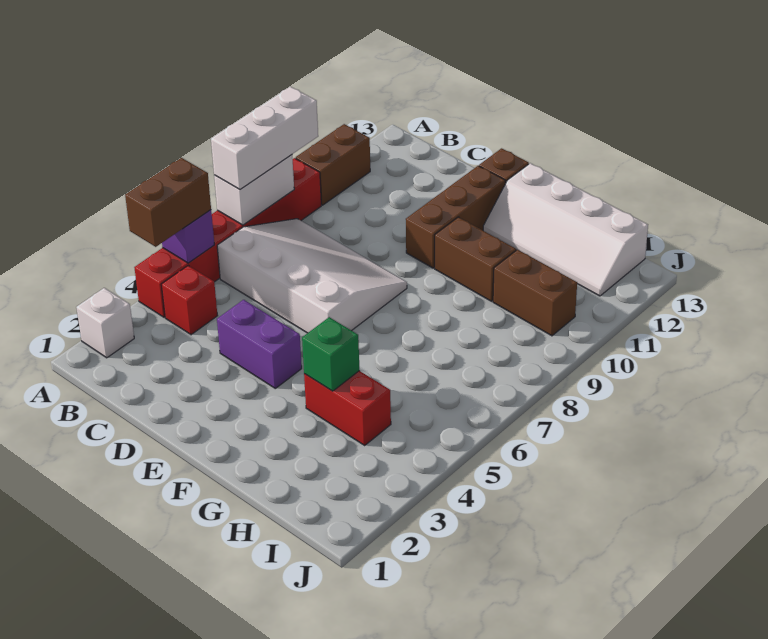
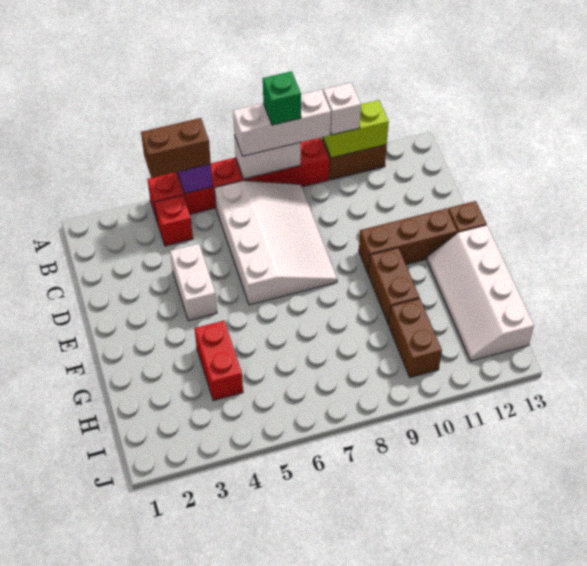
white 1x1 brick [76,288,134,358] -> white 1x1 brick moved to [323,83,361,135]
none -> lime 1x2 brick [322,100,389,158]
purple 1x2 brick [217,300,302,388] -> white 1x2 brick [170,244,217,321]
green 1x1 brick [302,317,359,391] -> green 1x1 brick moved to [263,71,301,125]

